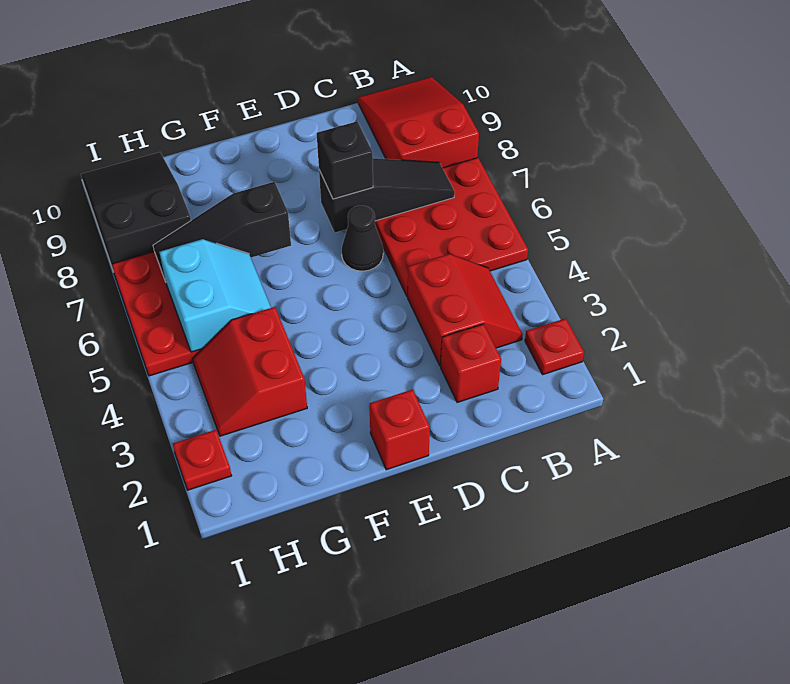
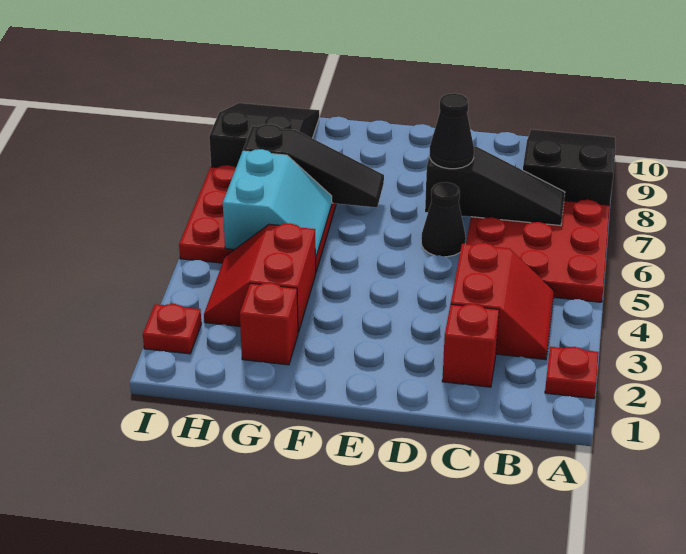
red 2x3 slope [358,77,479,168] -> black 2x3 slope [523,129,615,205]
black 1x1 brick [317,121,373,199] -> black 1x1 cone [430,93,474,169]
red 1x1 brick [370,389,430,470] -> red 1x1 brick moved to [240,283,298,365]
black 1x3 slope [153,182,291,279] -> black 1x3 slope turned to [243,124,384,207]

